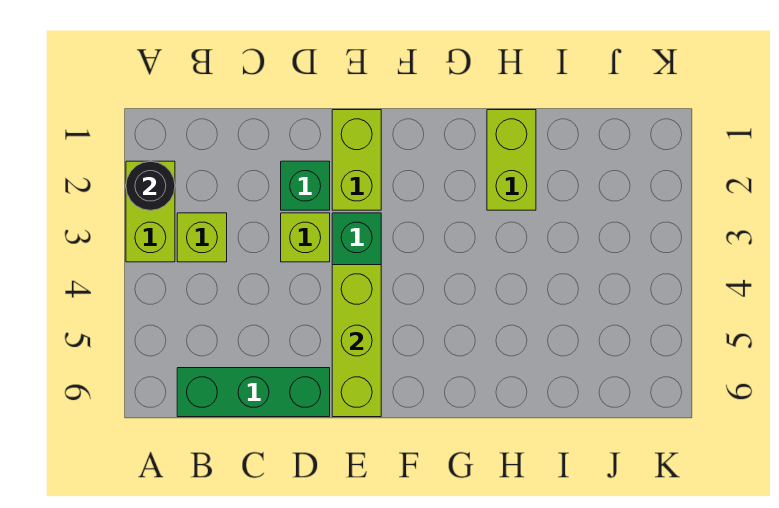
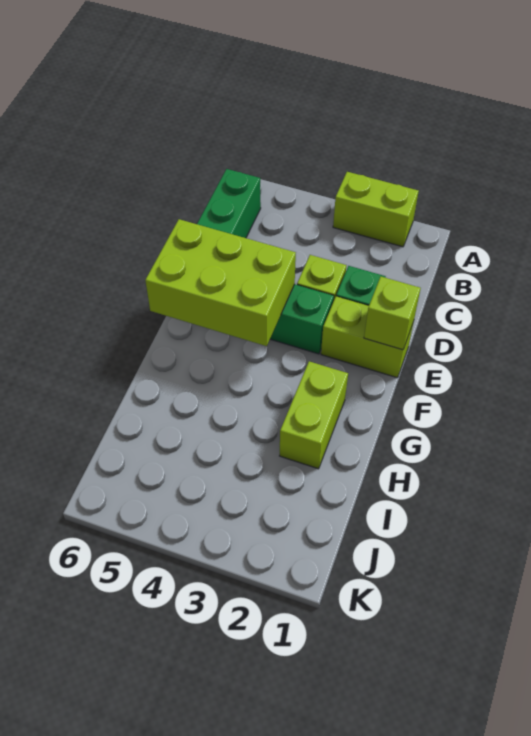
black 1x1 round brick [126,161,175,210] -> none
lime 1x1 brick [177,213,227,262] -> lime 1x1 brick moved to [364,277,421,350]
lime 1x3 brick [332,265,381,417] -> lime 2x3 brick [145,219,296,346]
lime 1x2 brick [487,110,536,210] -> lime 1x2 brick turned to [280,361,348,469]

